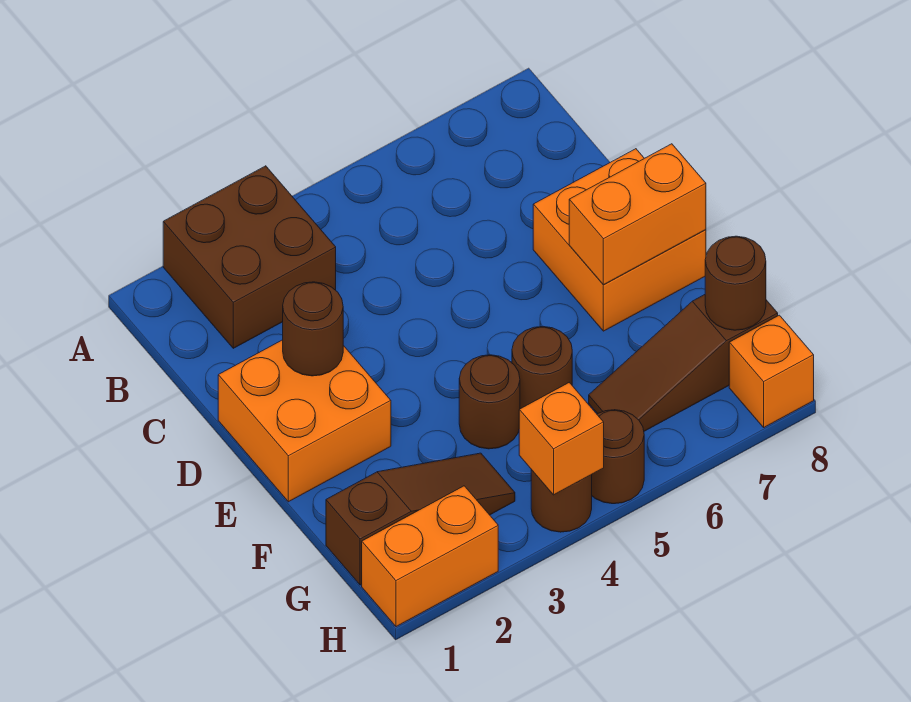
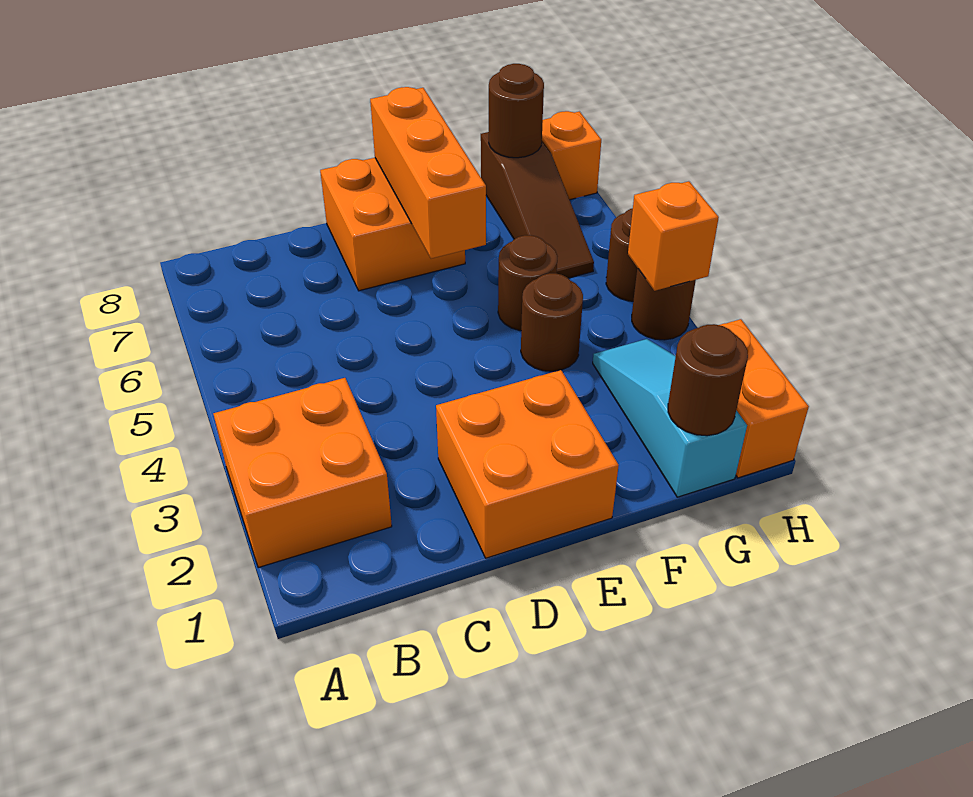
brown 2x2 brick [163,166,336,348] -> orange 2x2 brick [213,378,392,568]
brown 1x1 round brick [283,282,343,376] -> brown 1x1 round brick moved to [668,324,748,436]
orange 1x2 brick [569,144,706,285] -> orange 1x3 brick [370,87,486,259]
brown 1x3 slope [326,453,515,585] -> cyan 1x3 slope [593,339,747,497]

